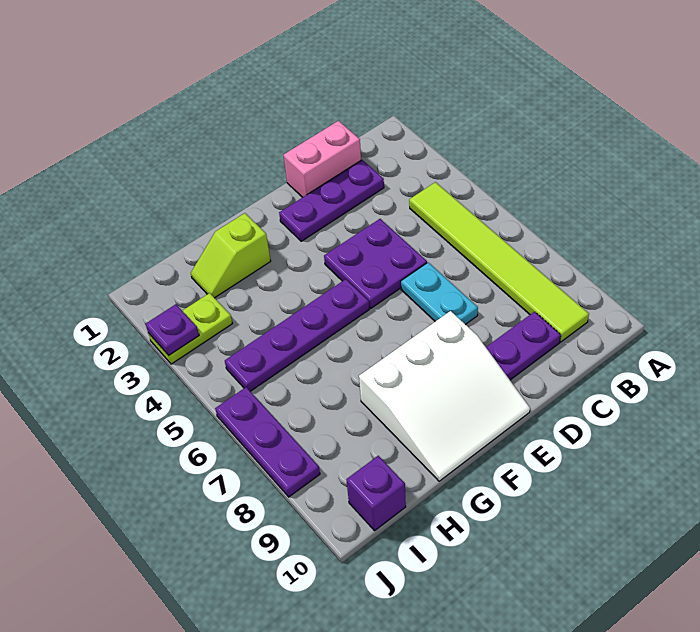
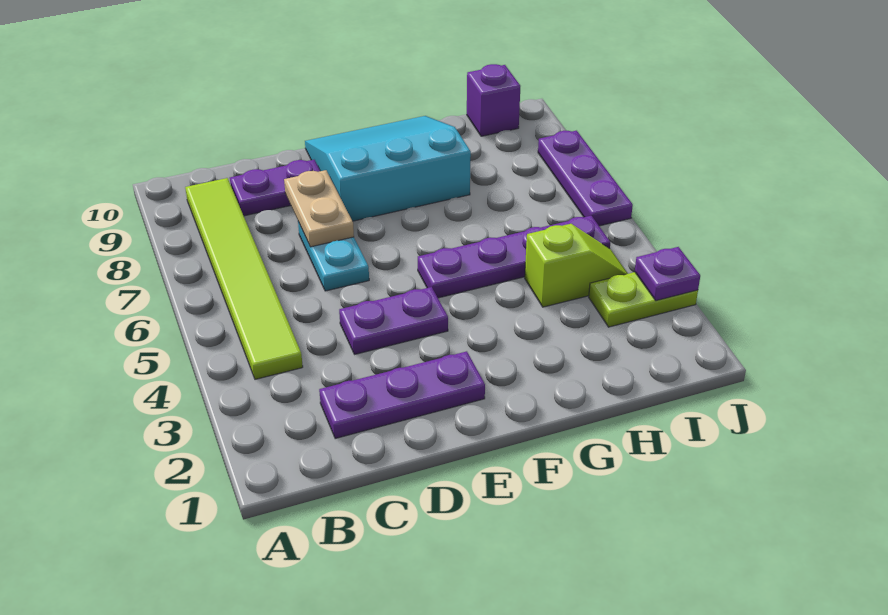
pink 1x2 brick [284,121,361,197] -> none
purple 2x2 plate [324,219,427,308] -> purple 1x2 plate [339,287,448,354]
none -> tan 1x2 plate [284,170,354,247]
white 3x3 slope [359,311,530,481] -> cyan 3x3 slope [305,116,471,221]
lime 1x2 slope [191,213,271,298] -> lime 1x2 slope moved to [525,224,628,307]

